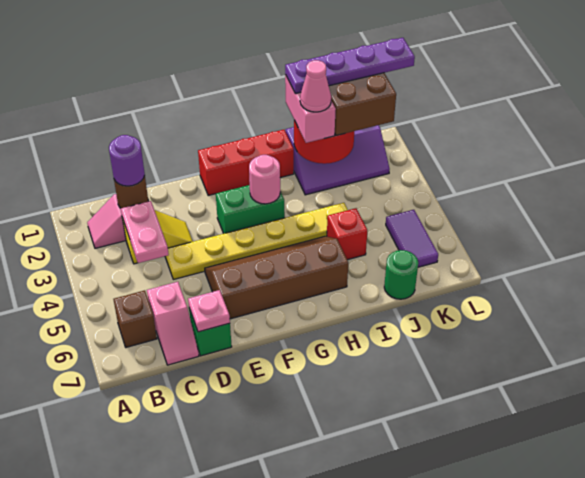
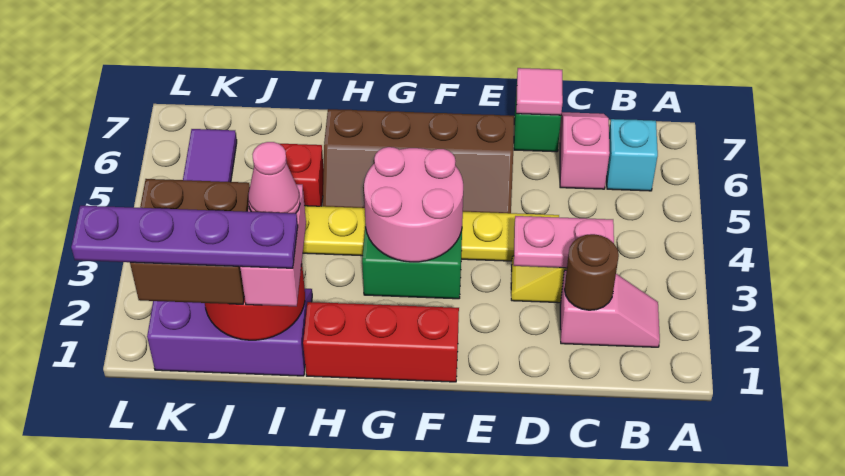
brown 1x1 brick [113,290,157,347] -> cyan 1x1 brick [607,119,658,191]
purple 1x1 round brick [109,135,145,186] -> none
pink 1x2 plate [121,201,169,263] -> pink 1x2 plate turned to [514,216,614,268]
pink 1x1 plate [188,290,230,332] -> pink 1x1 tile [516,68,563,115]
pink 1x1 round brick [249,155,280,204] -> pink 2x2 round brick [364,147,463,262]
green 1x1 round brick [384,250,418,299] -> none

